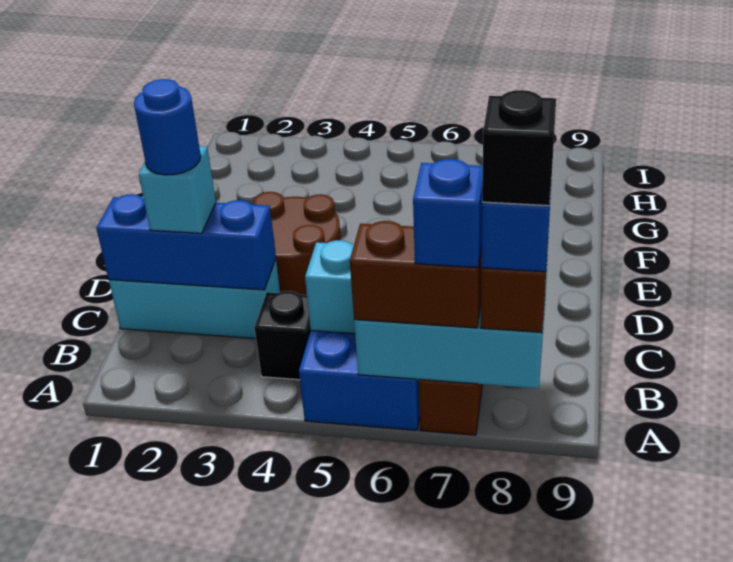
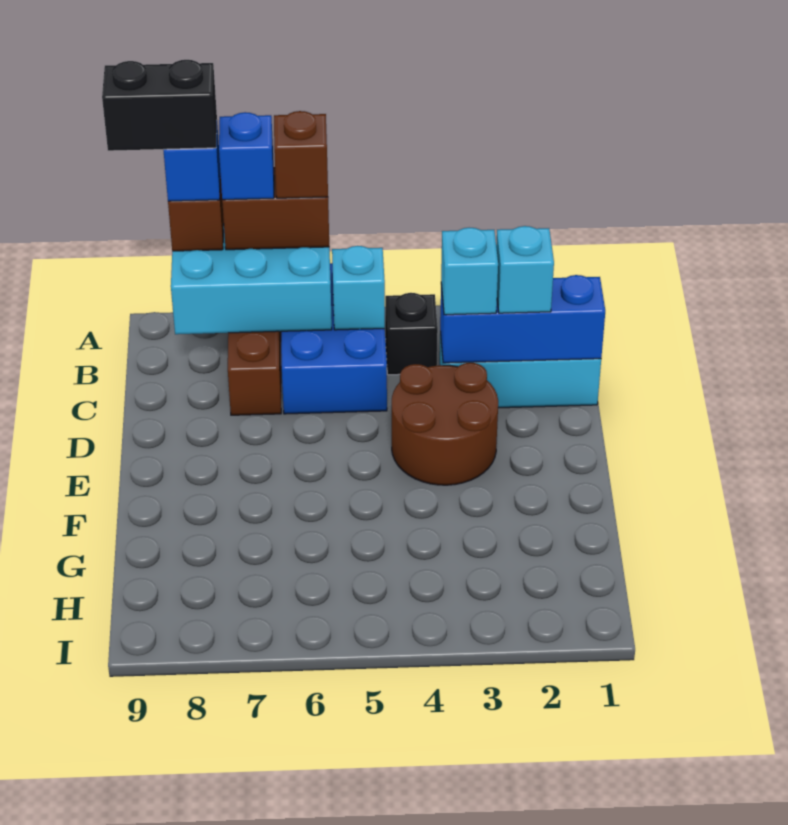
none -> brown 1x1 brick [274,111,328,198]
black 1x1 brick [482,90,556,206] -> black 1x2 brick [102,60,217,151]
blue 1x1 round brick [134,79,201,175] -> none
none -> cyan 1x1 brick [441,228,498,315]

